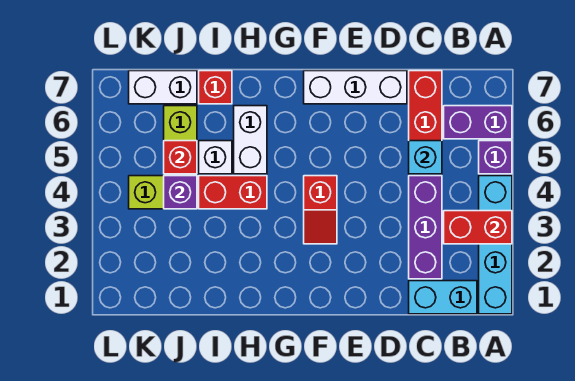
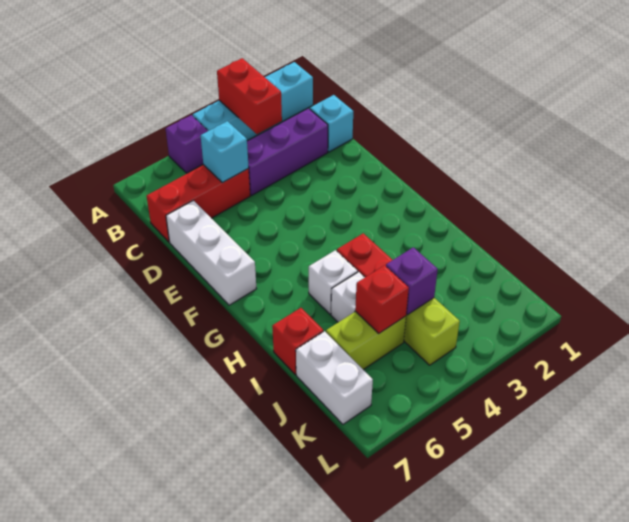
purple 1x2 brick [444,106,512,139] -> none
cyan 1x2 brick [409,281,477,314] -> cyan 1x1 brick [310,95,353,152]
red 1x2 slope [304,176,337,244] -> none
white 1x2 brick [234,106,267,174] -> white 1x1 brick [309,250,358,314]

